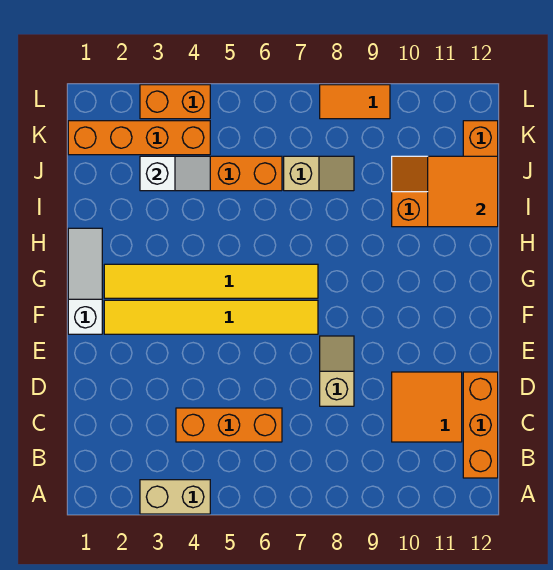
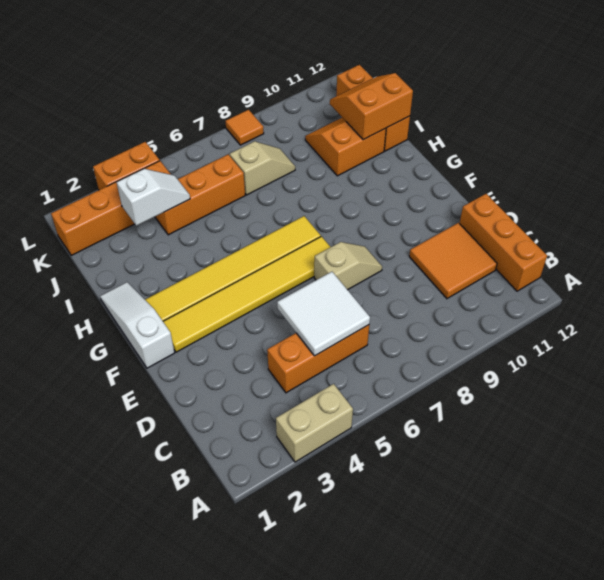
none -> white 2x2 tile [277,272,370,356]
tan 1x2 slope [320,336,354,406] -> tan 1x2 slope turned to [314,242,382,290]
orange 2x2 tile [428,156,498,227] -> orange 2x2 slope [330,73,413,140]
orange 1x2 tile [320,85,390,119] -> orange 1x1 tile [225,110,264,145]

